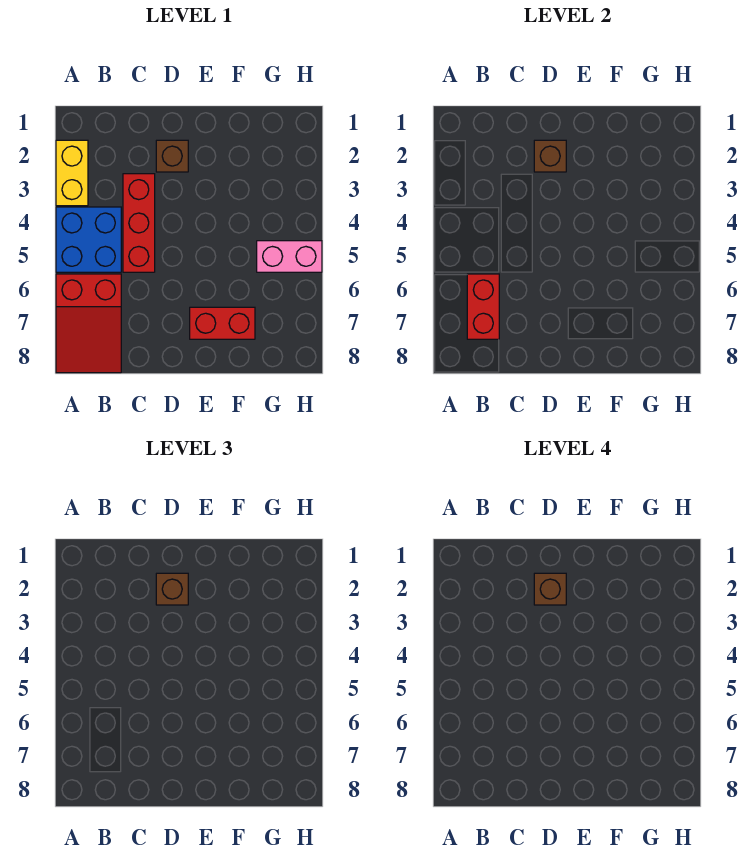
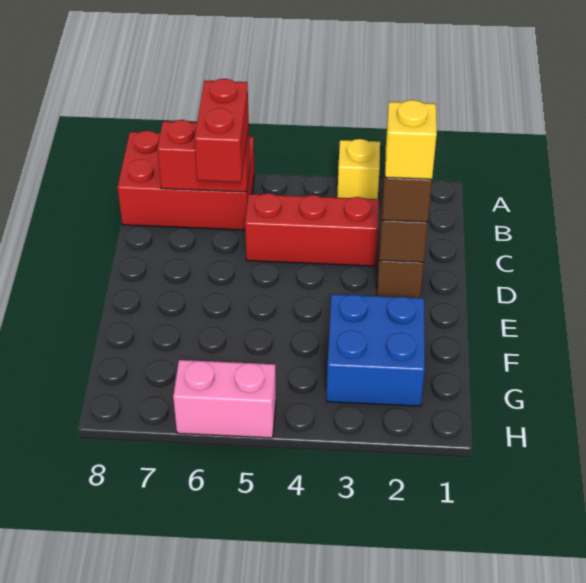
yellow 1x2 brick [56,140,88,206] -> yellow 1x1 brick [337,139,380,199]
blue 2x2 brick [56,207,121,272] -> blue 2x2 brick moved to [326,294,425,406]
red 2x3 slope [56,274,121,373] -> red 2x3 brick [118,131,254,230]
brown 1x1 brick [534,573,566,605] -> yellow 1x1 brick [385,100,437,179]
red 1x2 brick [190,307,255,339] -> red 1x2 brick moved to [195,79,249,182]
pink 1x2 brick [257,241,322,272] -> pink 1x2 brick turned to [173,360,276,438]

